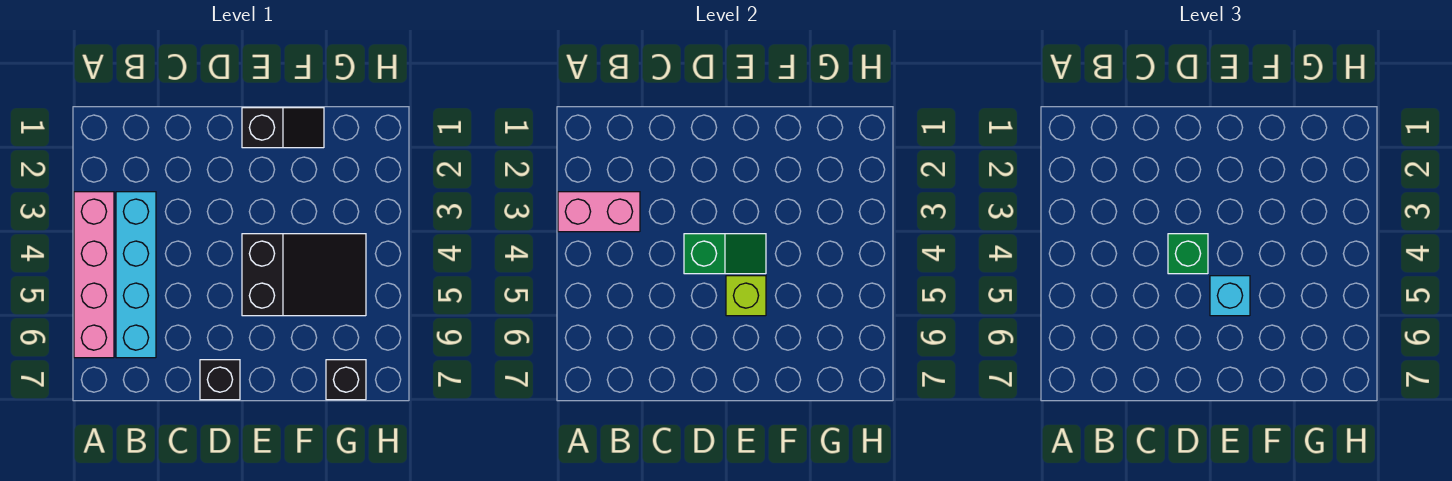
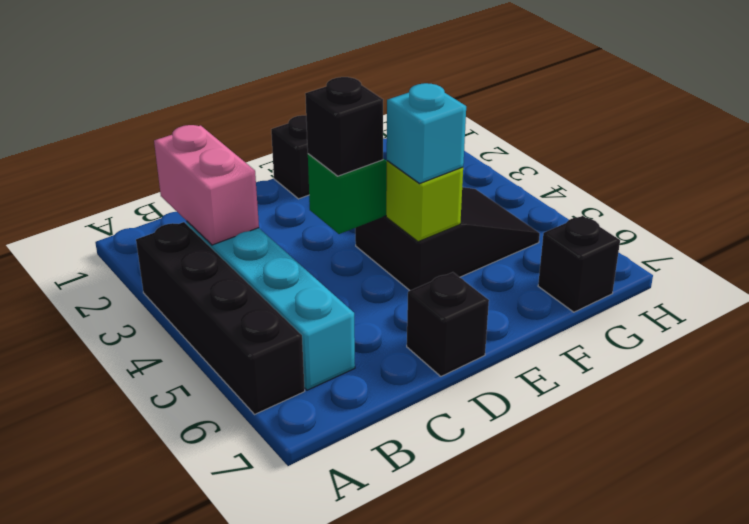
pink 1x4 brick [74,192,114,358] -> black 1x4 brick [136,222,305,414]
pink 1x2 brick [558,192,640,232] -> pink 1x2 brick turned to [154,125,259,245]
green 1x1 brick [1168,234,1208,274] -> black 1x1 brick [305,77,383,176]

